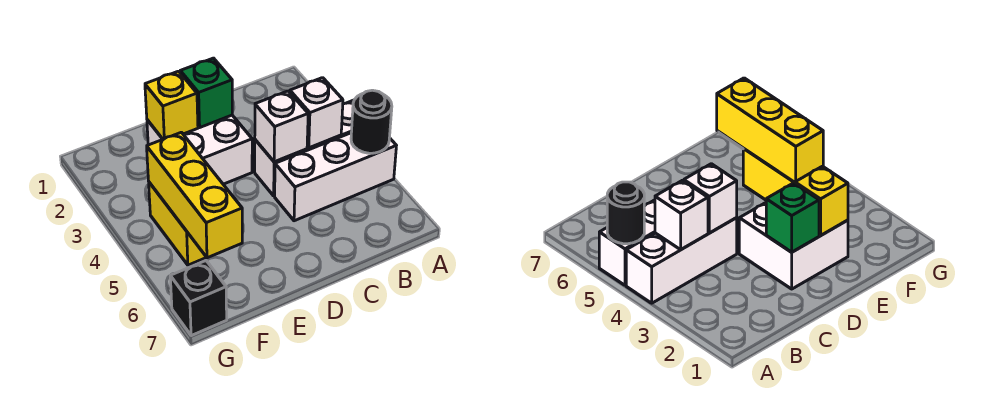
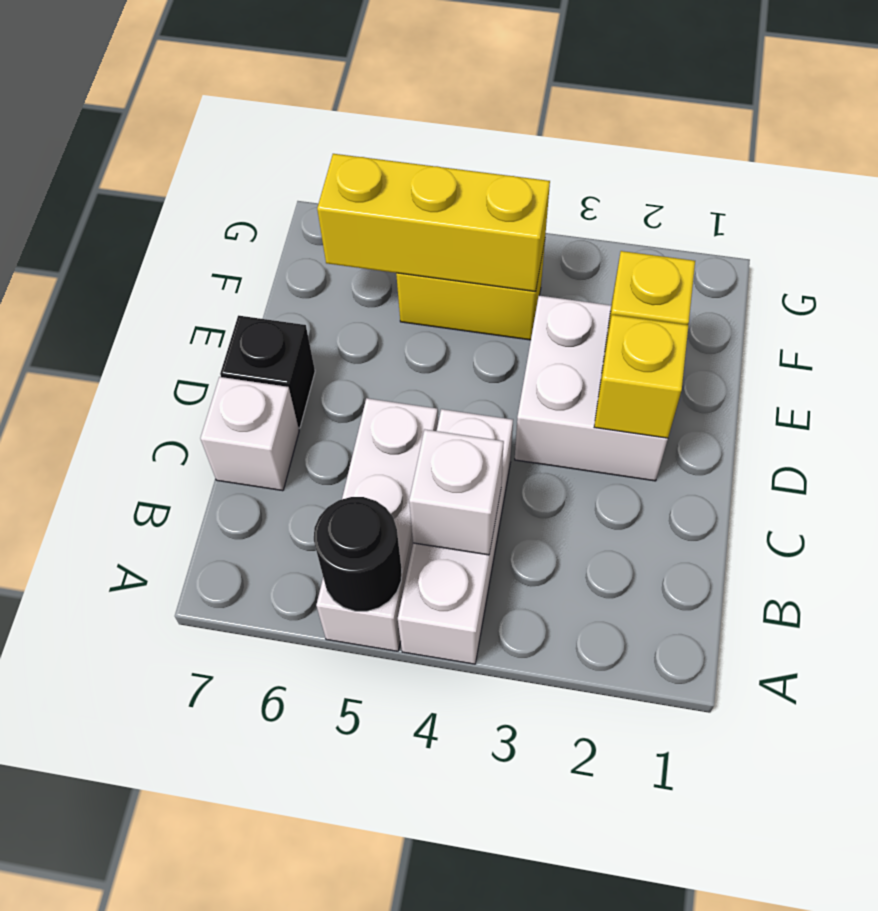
white 1x1 brick [255,91,308,162] -> white 1x1 brick moved to [200,377,299,491]
green 1x1 brick [180,58,232,127] -> yellow 1x1 brick [594,315,688,438]
black 1x1 brick [170,261,227,336] -> black 1x1 brick moved to [220,316,315,428]

